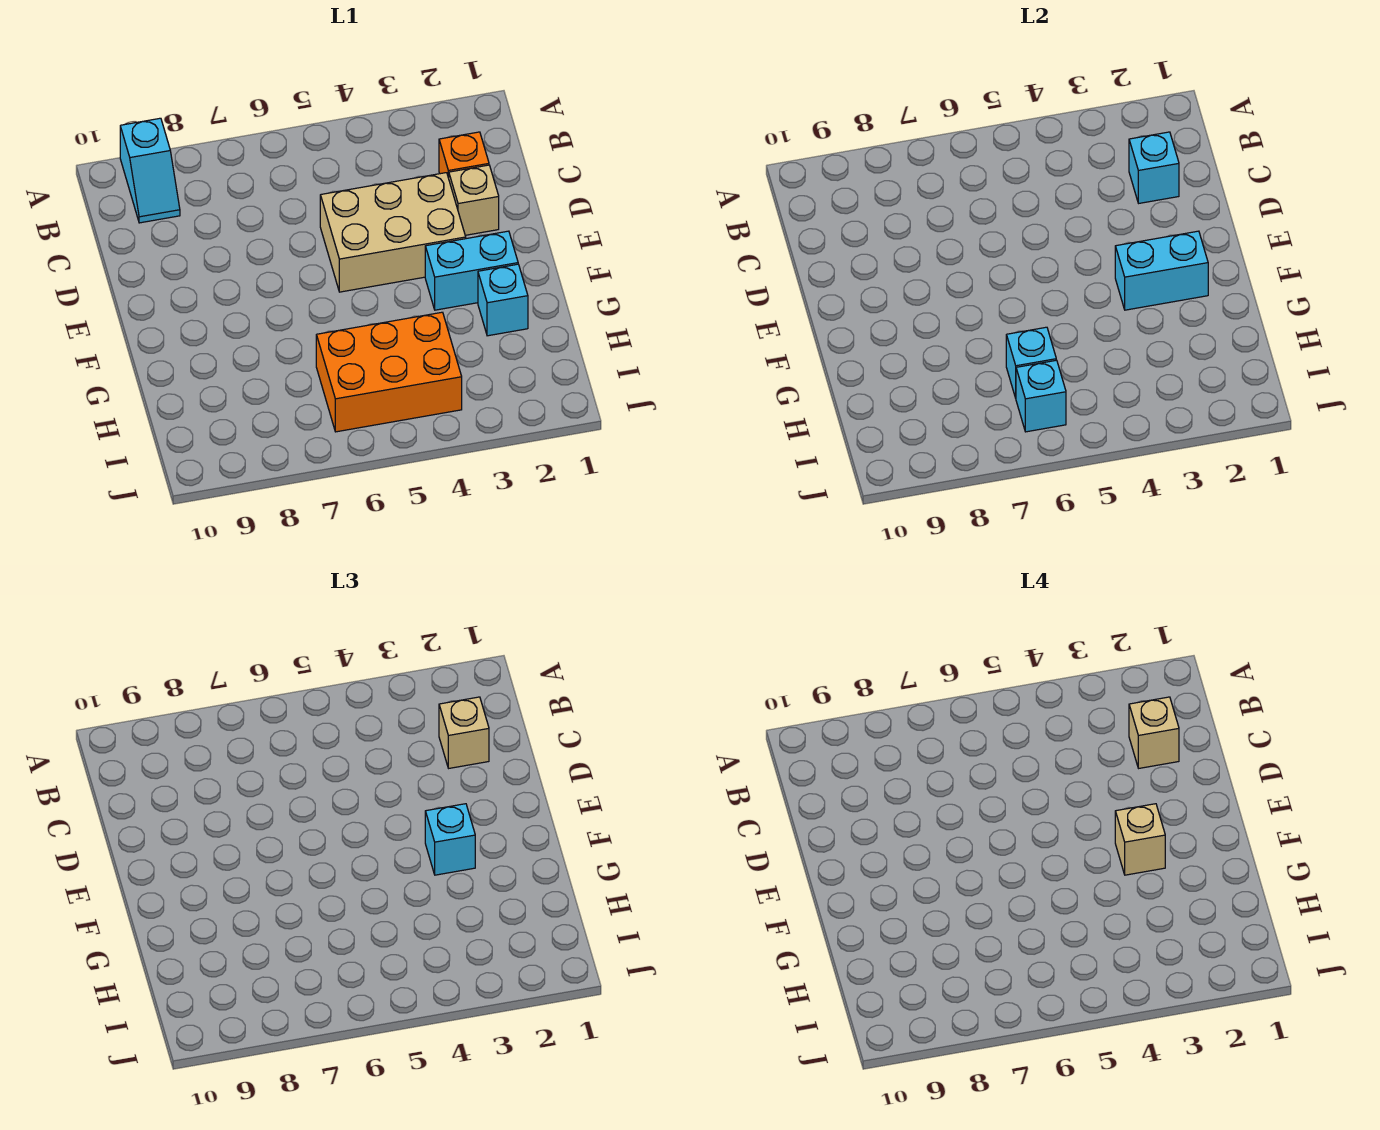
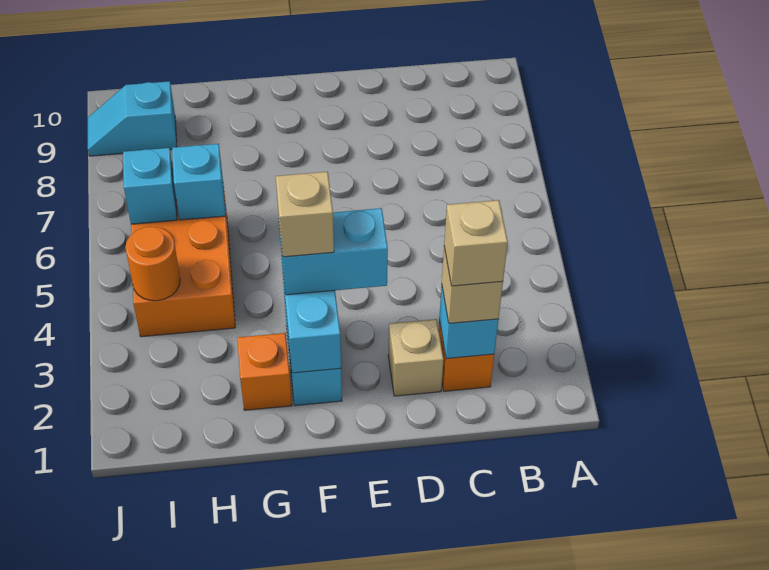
cyan 1x2 slope [120,118,180,223] -> cyan 1x2 slope moved to [88,81,177,156]
tan 2x3 brick [320,173,466,292] -> none
cyan 1x1 brick [425,804,475,875] -> cyan 1x2 brick [279,208,388,295]
cyan 1x1 brick [478,264,528,336] -> orange 1x1 brick [237,333,292,410]
none -> orange 1x1 round brick [125,226,180,301]

